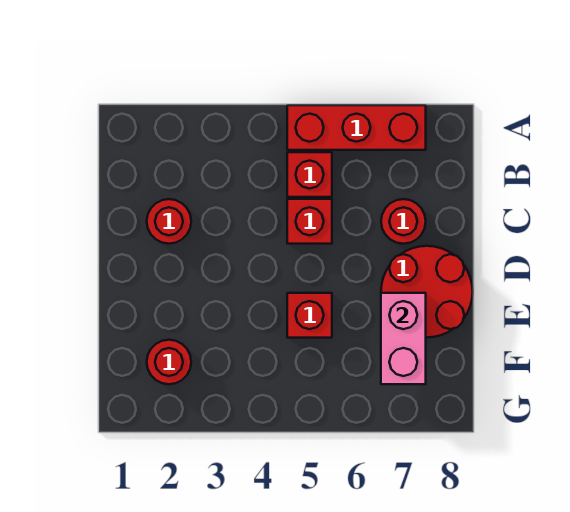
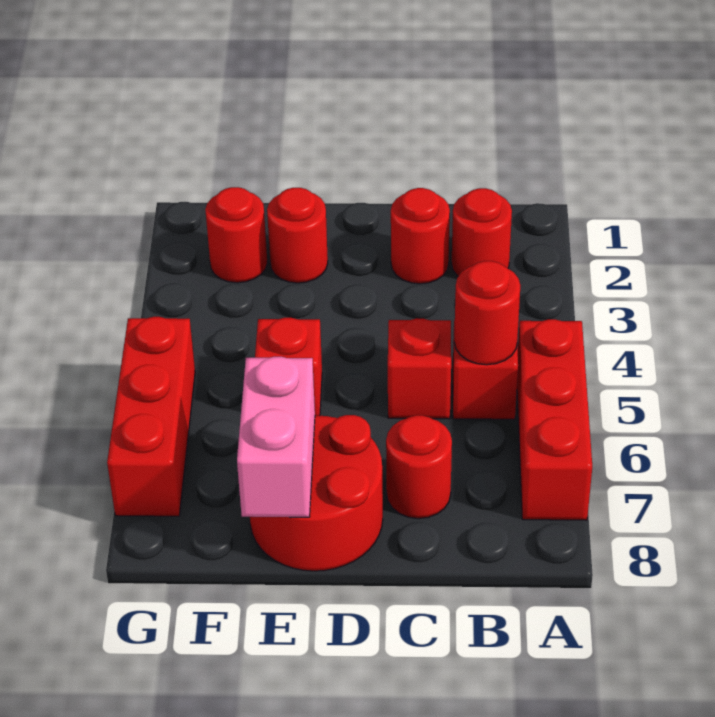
none -> red 1x1 round brick [452,188,512,276]
none -> red 1x1 round brick [454,261,520,365]
none -> red 1x1 round brick [267,188,328,283]
pink 1x2 brick [381,293,426,384] -> pink 1x2 brick turned to [237,357,315,517]
none -> red 1x3 brick [107,317,195,516]

